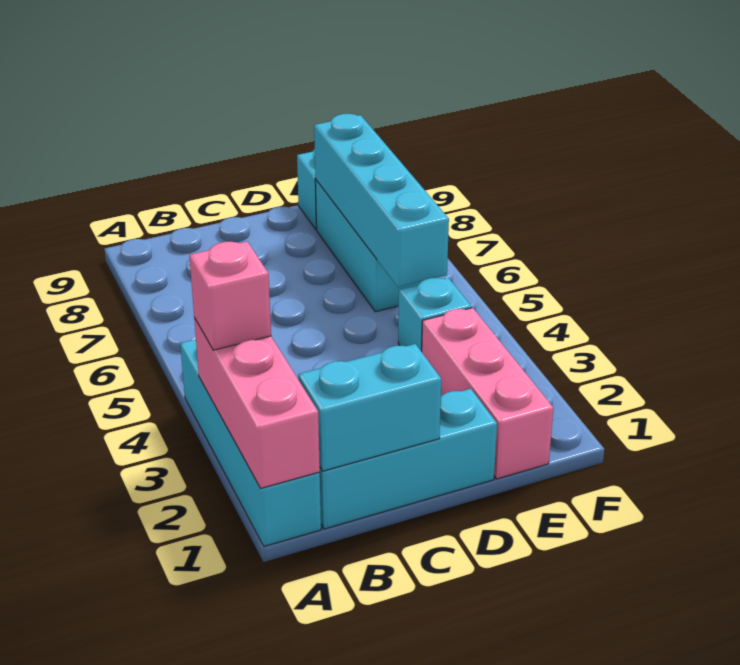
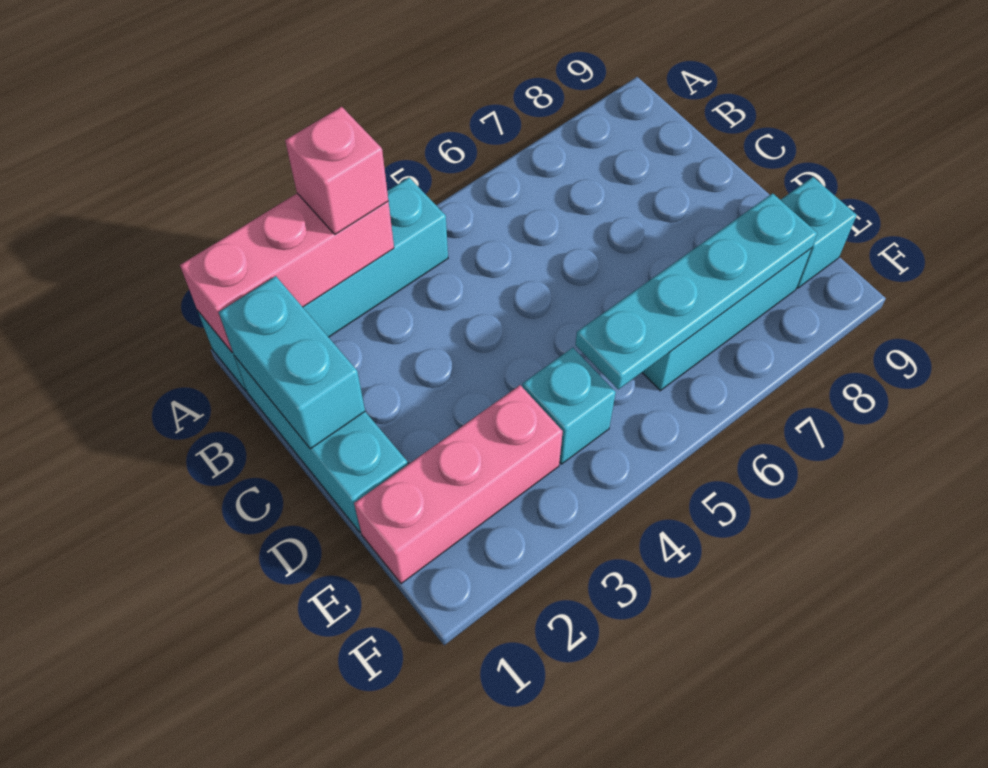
cyan 1x4 brick [314,114,449,287] -> cyan 1x4 plate [575,193,817,389]

